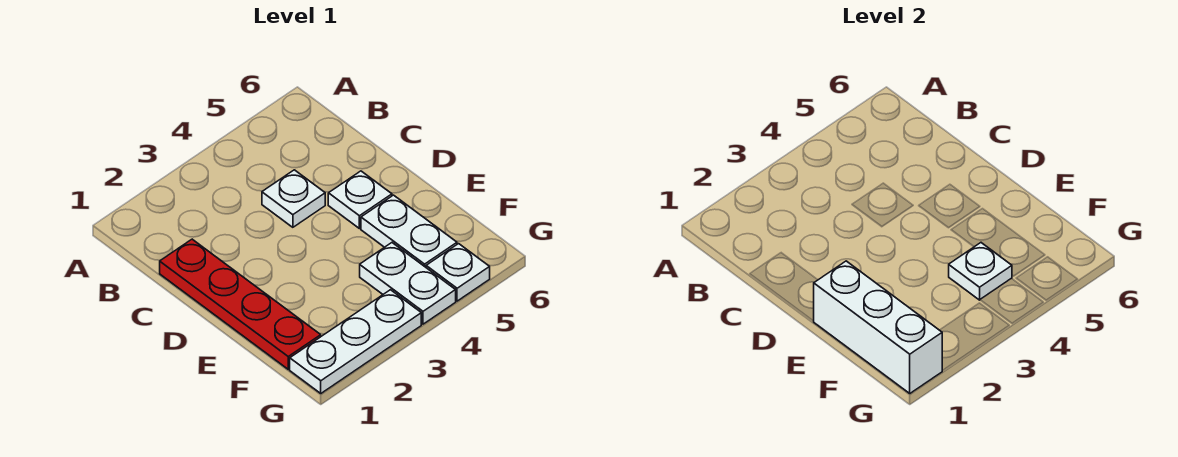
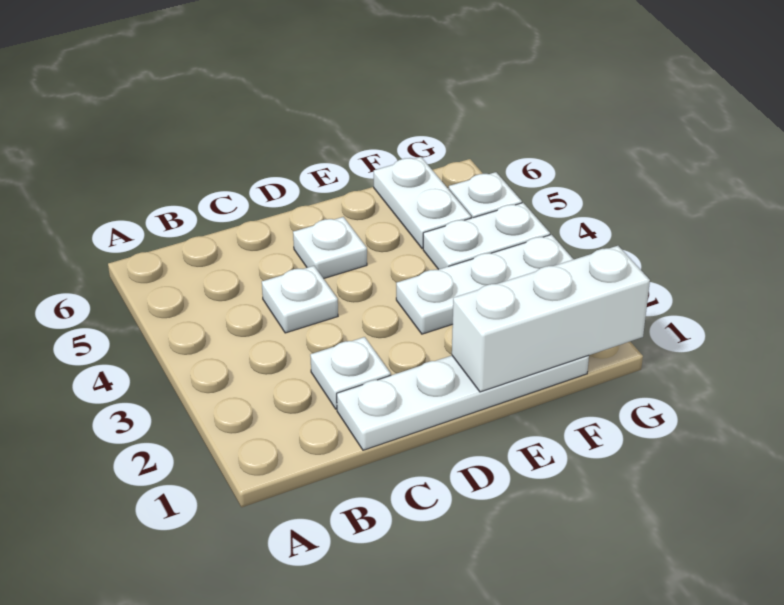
red 1x4 plate [160,239,321,369] -> white 1x4 plate [337,355,589,450]
white 1x2 plate [361,195,457,267] -> white 1x2 plate turned to [374,157,471,249]
white 1x1 plate [949,243,1012,300] -> white 1x1 plate moved to [310,337,391,409]
white 1x3 plate [290,290,421,393] -> white 1x3 plate turned to [396,235,574,334]

